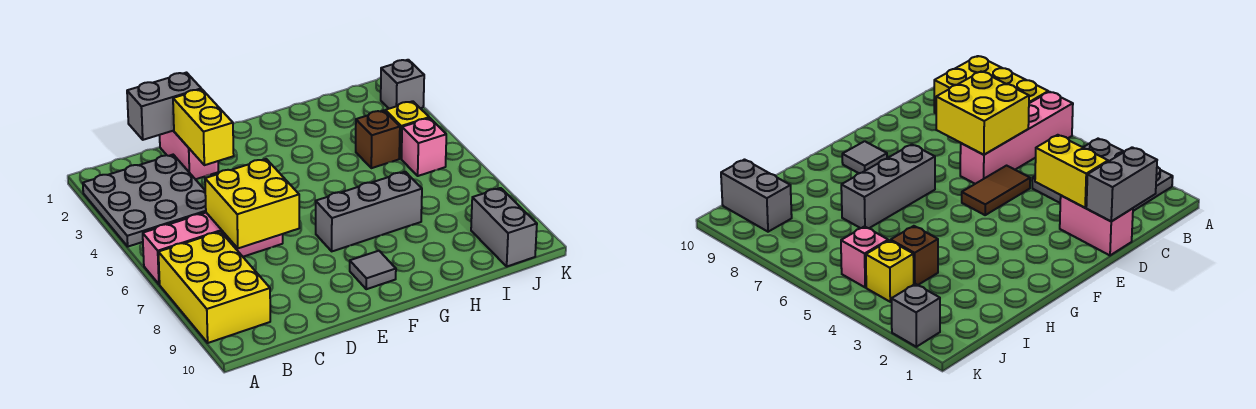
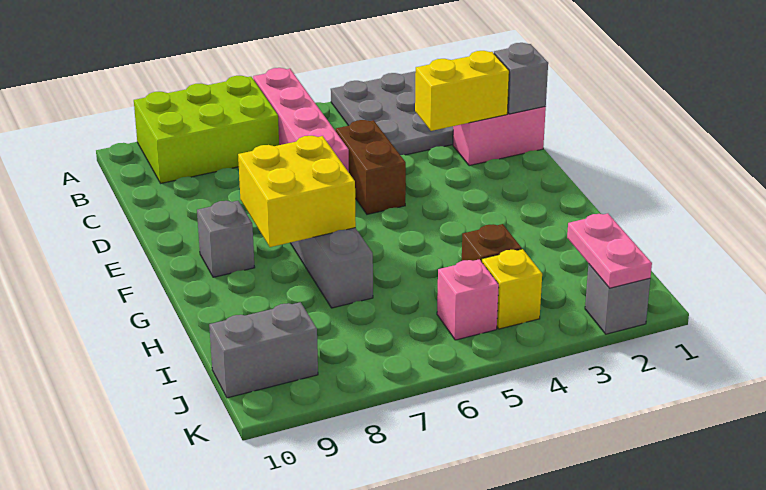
yellow 2x3 brick [158,232,270,343] -> lime 2x3 brick [134,76,279,183]
grey 1x2 brick [127,73,201,140] -> grey 1x1 brick [494,43,548,114]
yellow 2x2 brick [205,159,299,248] -> yellow 2x2 brick moved to [238,136,356,247]
brown 1x2 tile [962,166,1030,215] -> brown 1x2 brick [336,120,406,214]
grey 1x1 tile [350,251,396,289] -> grey 1x1 brick [197,201,255,277]
none -> pink 1x2 plate [567,214,652,288]

